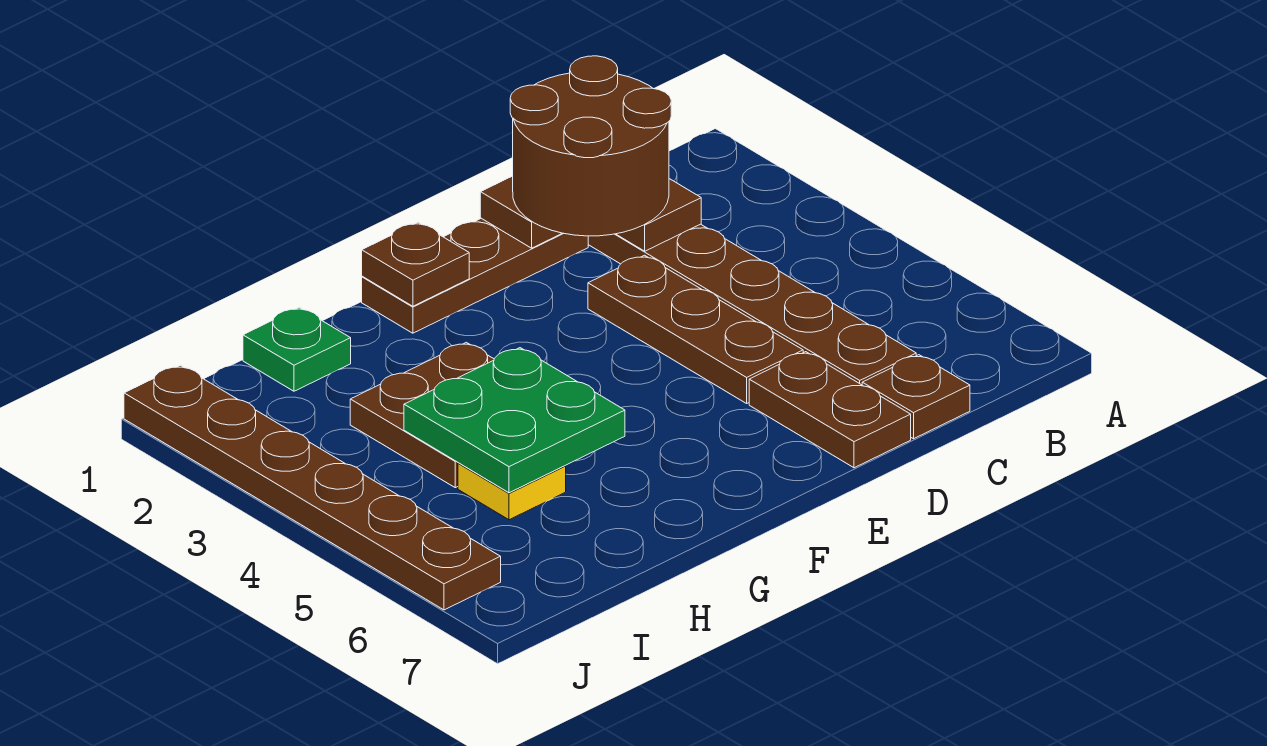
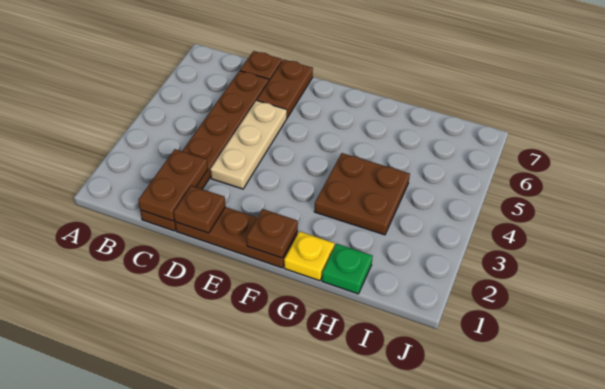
brown 2x2 round brick [510,56,671,236] -> none
brown 1x3 plate [588,255,803,403] -> tan 1x3 plate [210,101,287,189]
green 2x2 plate [404,348,625,493] -> none
yellow 1x1 plate [458,463,566,520] -> yellow 1x1 plate moved to [284,232,335,281]
brown 1x6 plate [124,365,501,610] -> none

